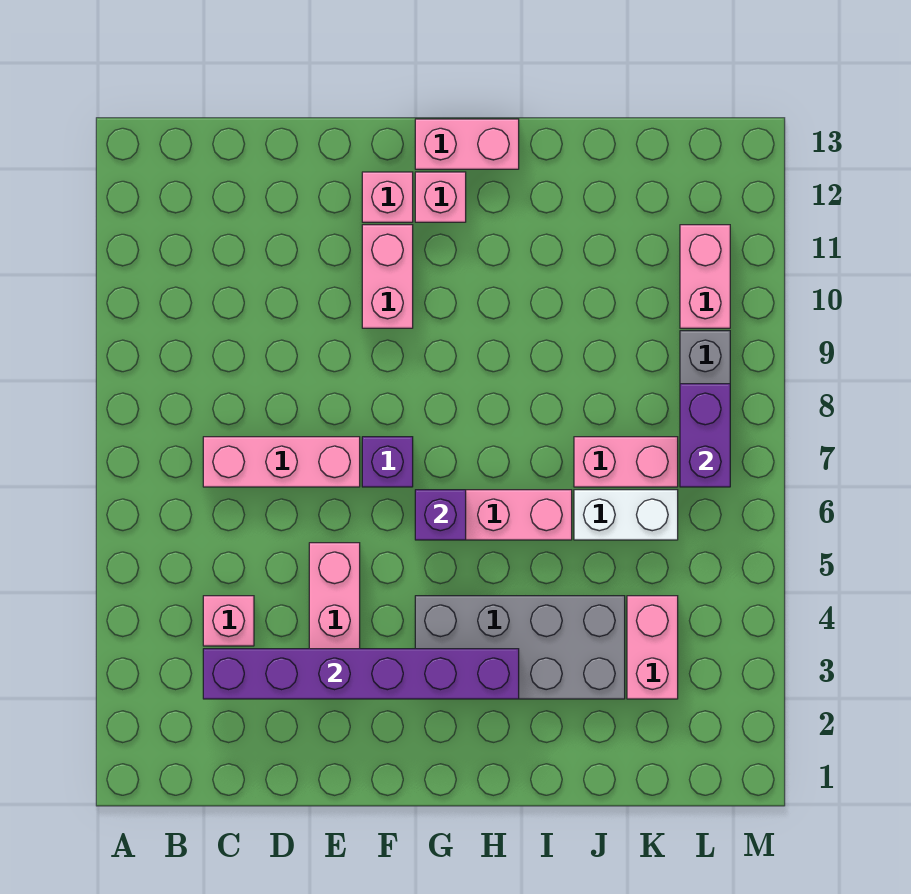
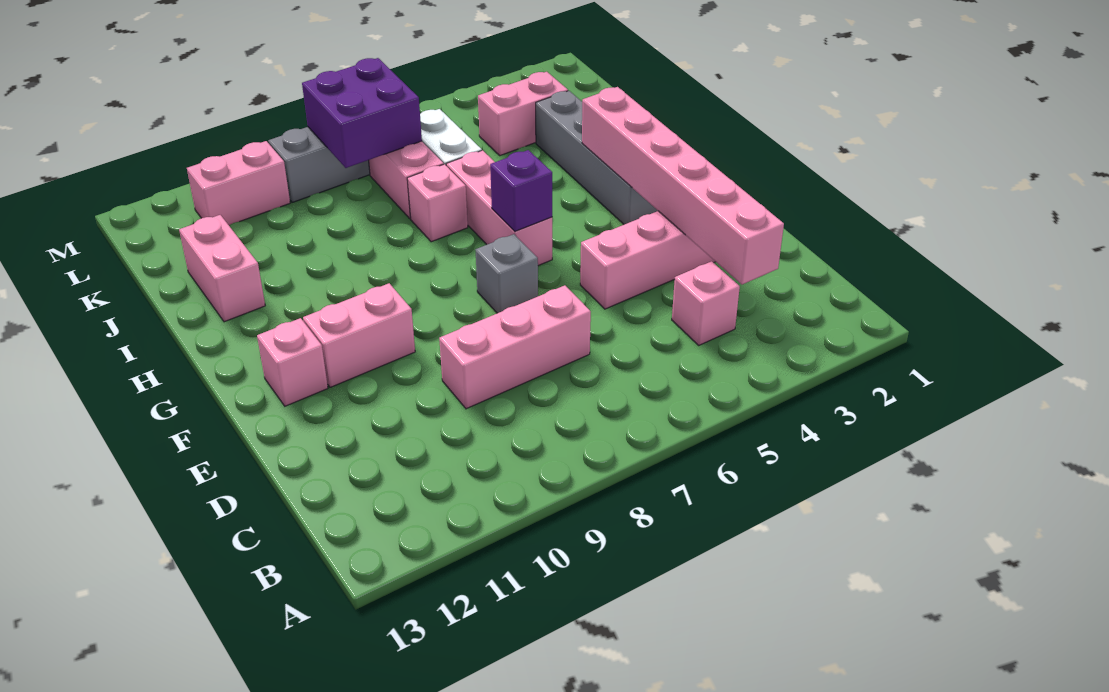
purple 1x6 brick [203,649,519,699] -> pink 1x6 brick [582,87,784,284]
pink 1x3 brick [203,437,360,487] -> pink 1x3 brick turned to [439,285,591,409]
purple 1x1 brick [362,437,413,487] -> grey 1x1 brick [475,234,538,313]
grey 2x4 brick [415,596,625,699] -> grey 1x4 brick [536,91,658,225]
pink 1x1 brick [415,172,466,222] -> pink 1x1 brick moved to [407,164,468,242]
pink 1x2 brick [415,119,519,169] -> pink 1x2 brick moved to [179,215,265,322]
purple 1x2 brick [680,384,730,487] -> purple 2x2 brick [302,58,422,168]

